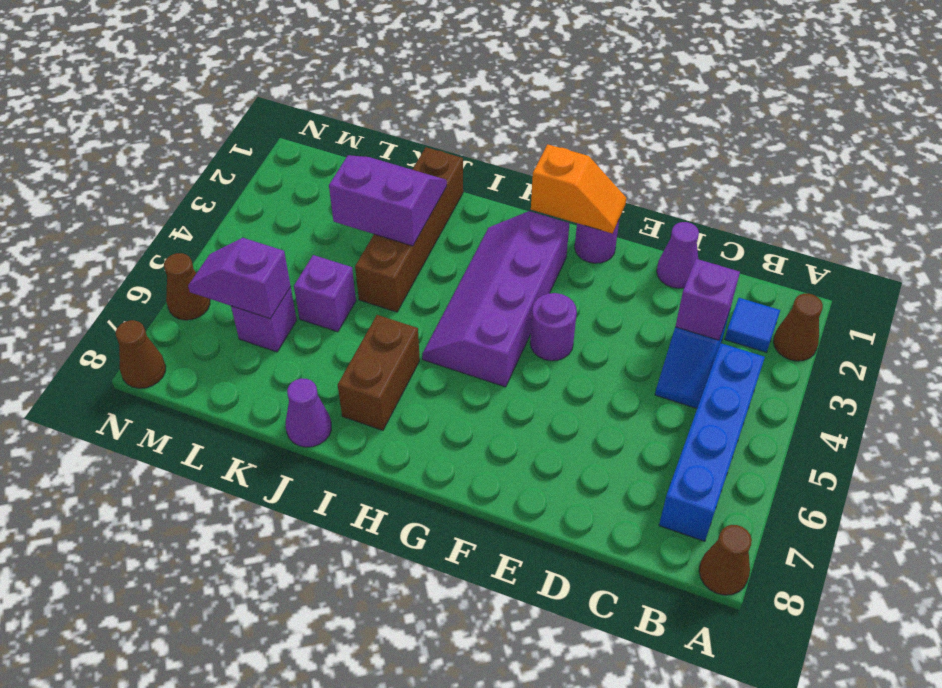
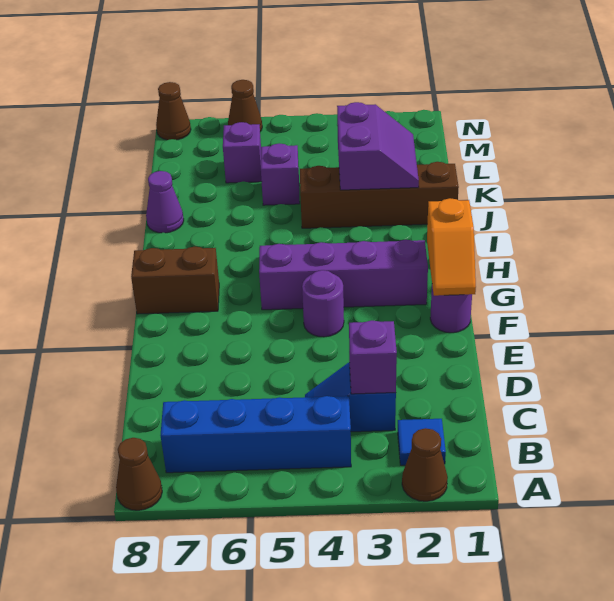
purple 1x1 cone [657,222,699,288] -> none
brown 1x2 brick [338,315,420,430] -> brown 1x2 brick moved to [131,247,219,314]
purple 1x2 slope [188,238,291,319] -> none

